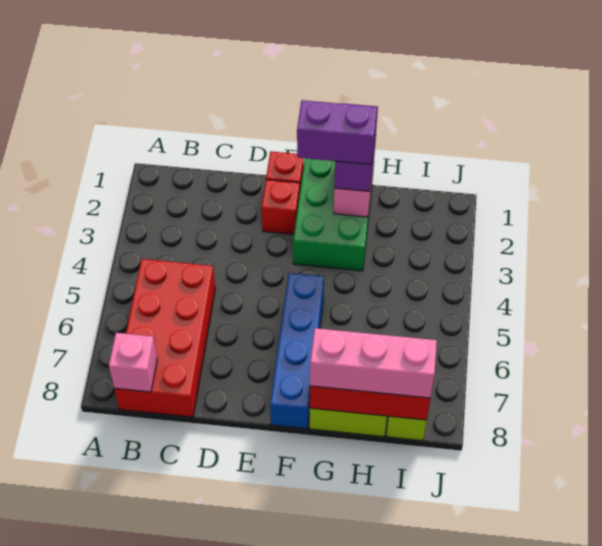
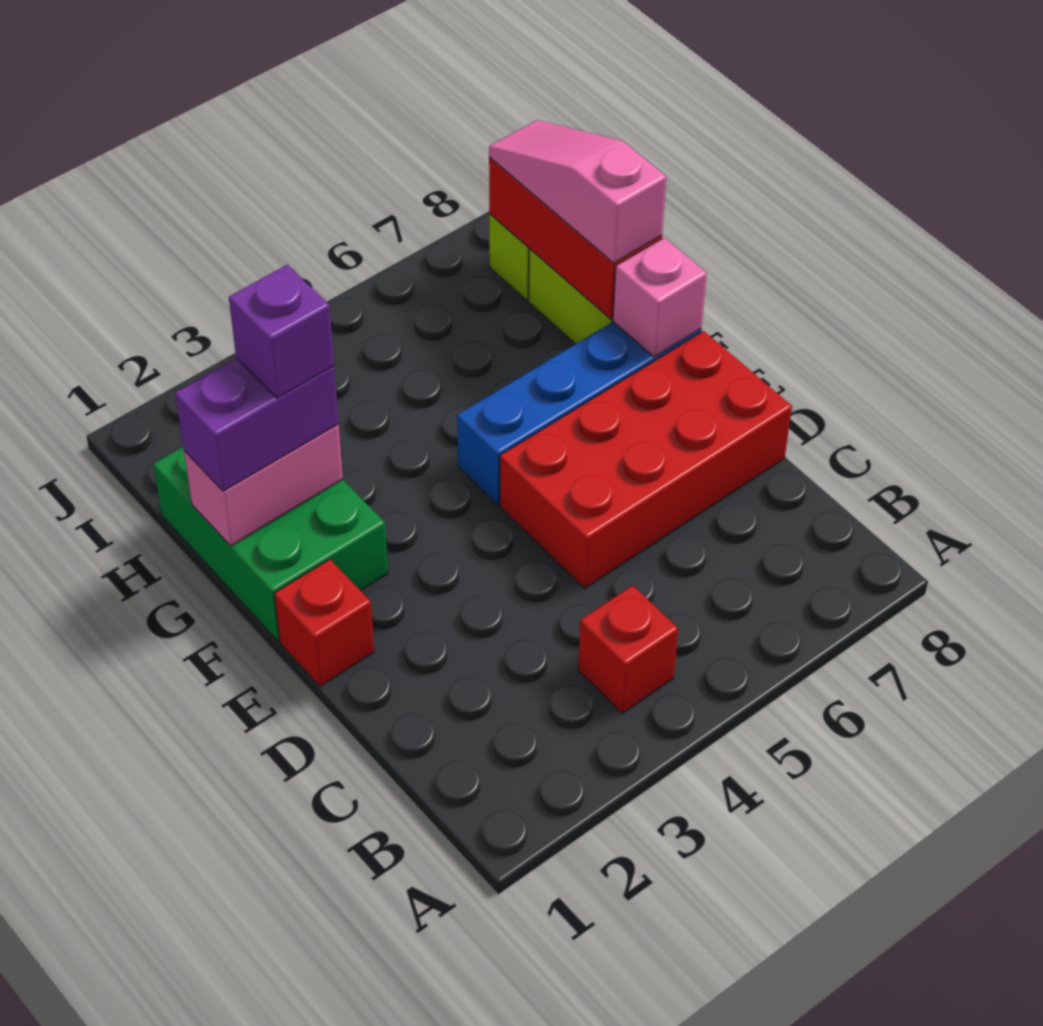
red 2x4 brick [115,259,215,417] -> red 2x4 brick moved to [500,331,792,588]
pink 1x1 brick [109,333,157,392] -> pink 1x1 brick moved to [613,238,707,357]
red 1x1 brick [261,180,300,234] -> red 1x1 brick moved to [578,585,678,713]
green 2x3 brick [293,158,374,271] -> green 2x3 brick turned to [153,447,388,641]
purple 1x2 brick [297,100,377,164] -> purple 1x1 brick [229,265,334,398]
pink 1x3 brick [310,328,437,398] -> pink 1x3 slope [489,120,666,263]

